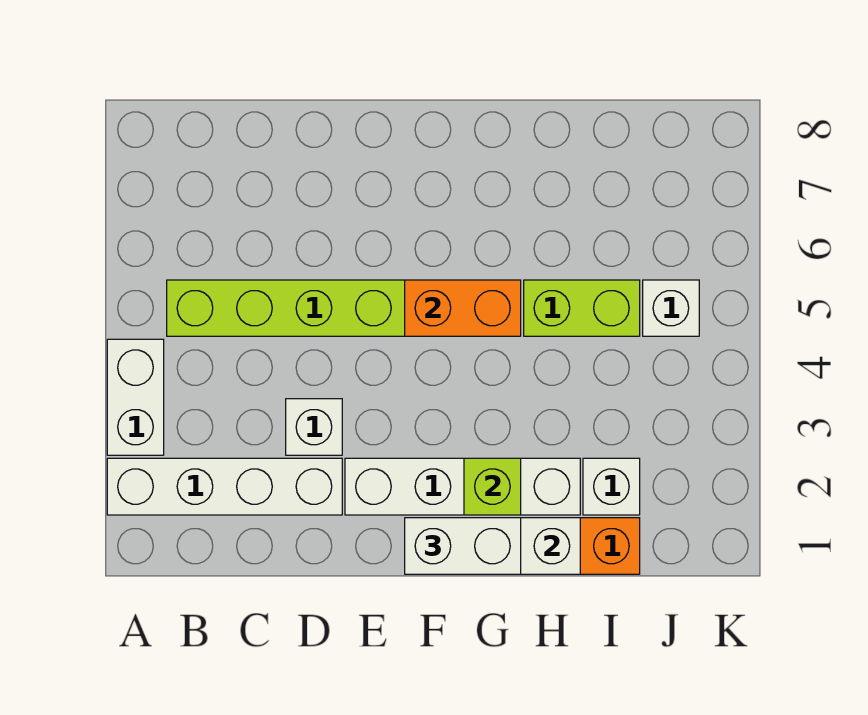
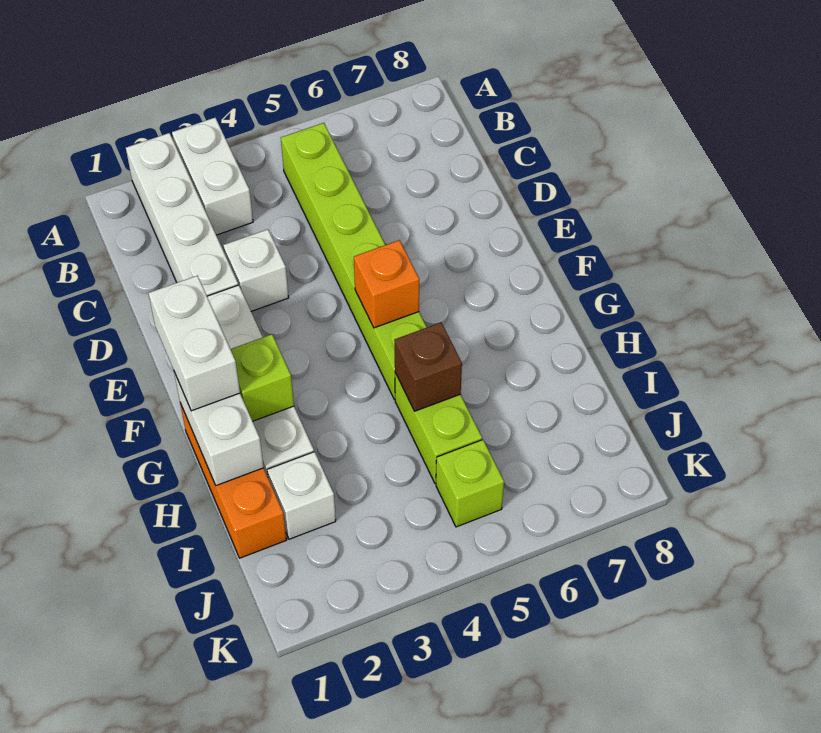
white 1x2 brick [107,339,164,455] -> white 1x2 brick turned to [172,118,253,235]
orange 1x2 brick [405,280,521,336] -> orange 1x1 brick [354,240,419,328]
none -> brown 1x1 brick [394,323,462,411]
white 1x1 brick [643,280,699,336] -> lime 1x1 brick [436,440,504,527]

